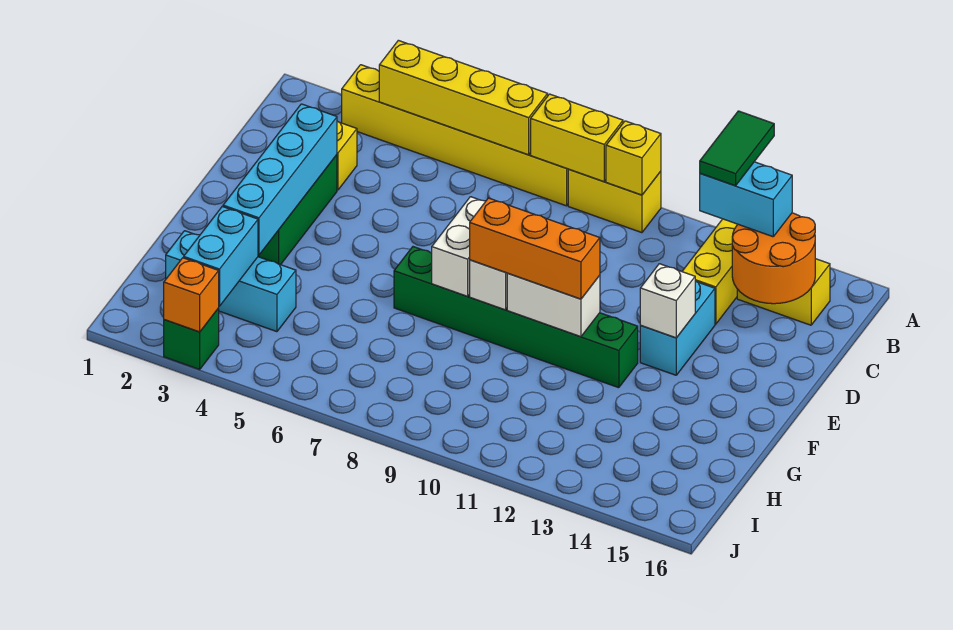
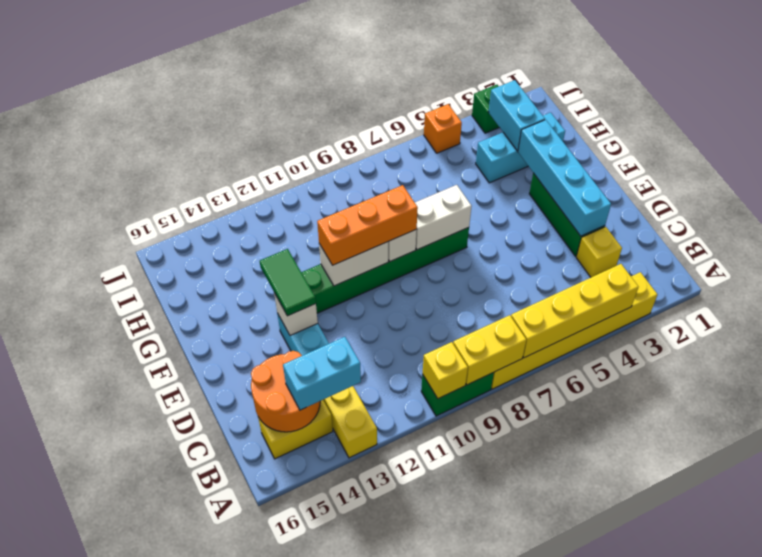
yellow 1x2 brick [568,169,661,233] -> green 1x2 brick [421,372,494,416]
green 1x2 tile [700,111,774,186] -> green 1x2 tile moved to [260,249,316,316]
white 1x2 brick [432,197,486,296] -> white 1x2 brick turned to [415,185,472,250]
orange 1x1 brick [164,258,219,332] -> orange 1x1 brick moved to [424,104,462,153]

